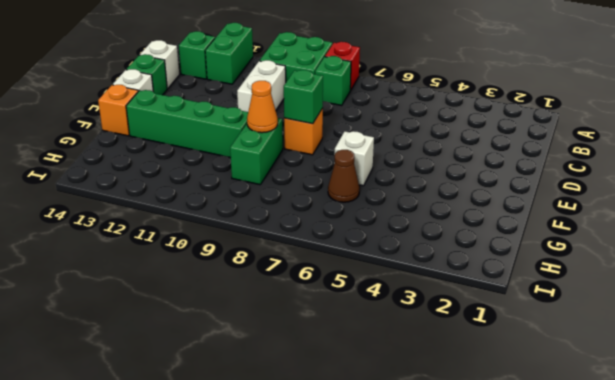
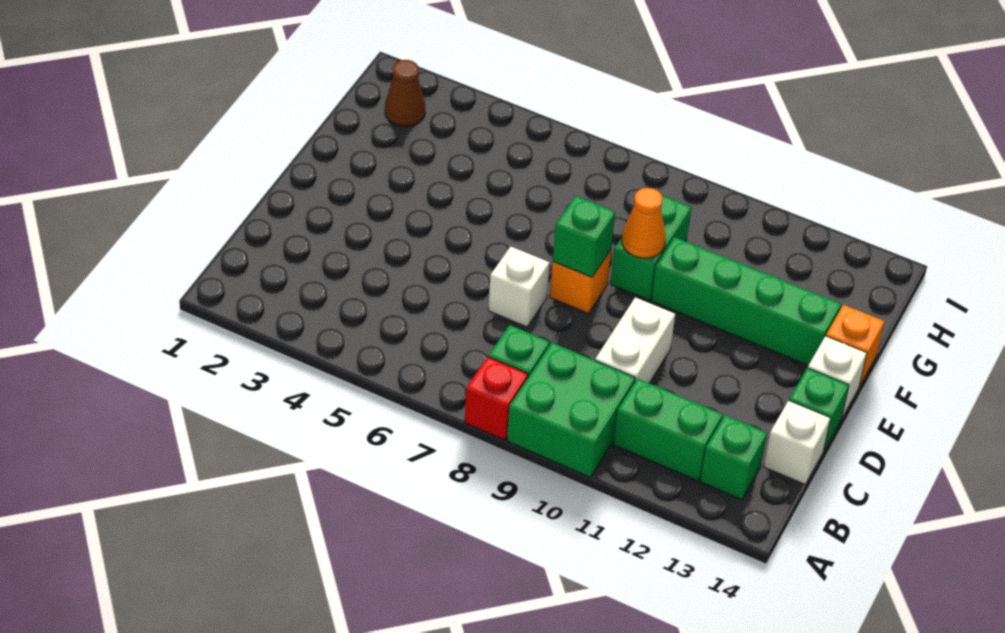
green 1x2 brick [205,23,253,84] -> green 1x2 brick turned to [614,379,723,481]
white 1x1 brick [334,131,374,186] -> white 1x1 brick moved to [488,246,550,327]
brown 1x1 cone [328,150,359,202] -> brown 1x1 cone moved to [385,60,425,127]

